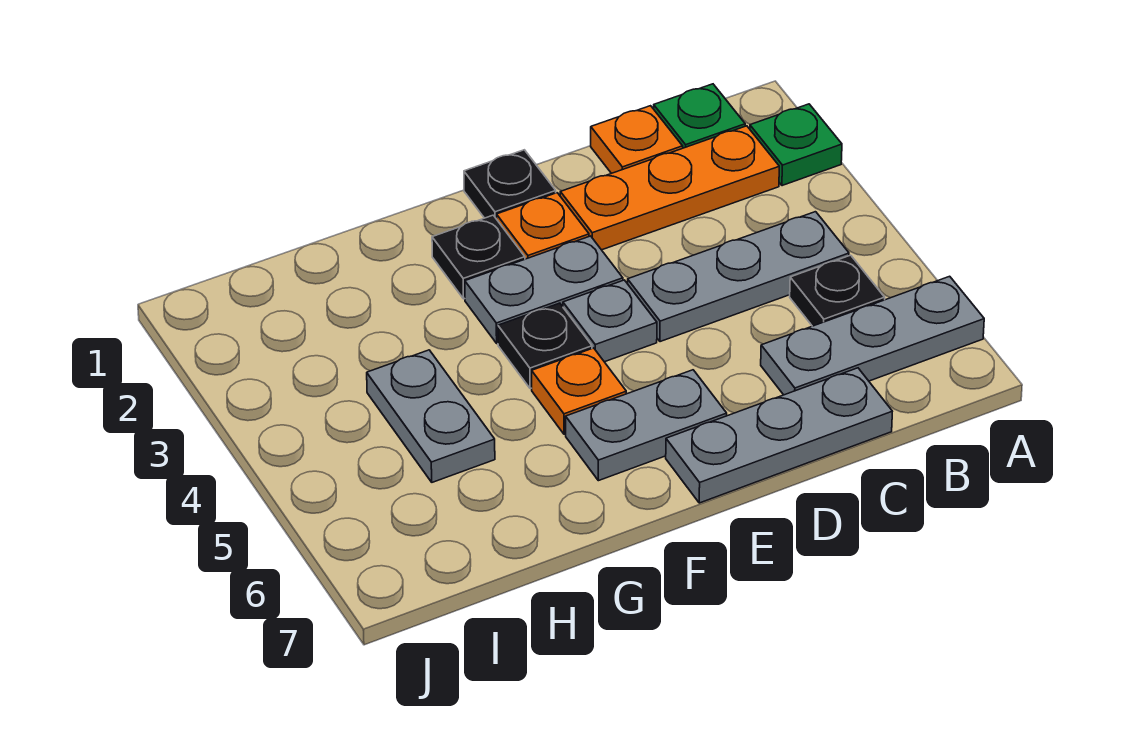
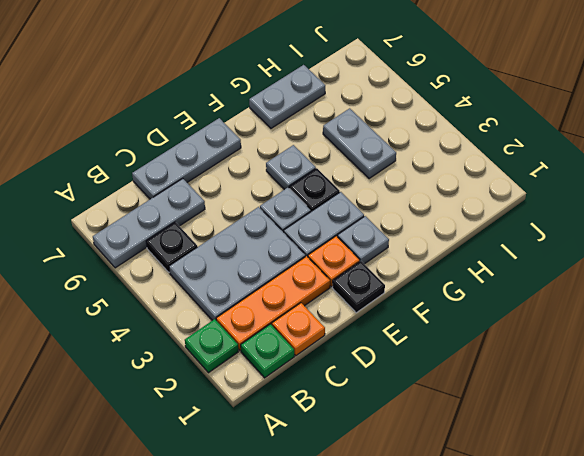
grey 1x3 plate [628,212,849,342] -> grey 2x3 plate [169,207,305,320]
grey 1x2 plate [566,370,727,481] -> grey 1x2 plate moved to [249,65,325,128]
black 1x1 plate [432,215,525,299] -> grey 1x1 plate [338,216,389,264]
orange 1x1 plate [532,348,626,434] -> grey 1x1 plate [266,145,316,190]

